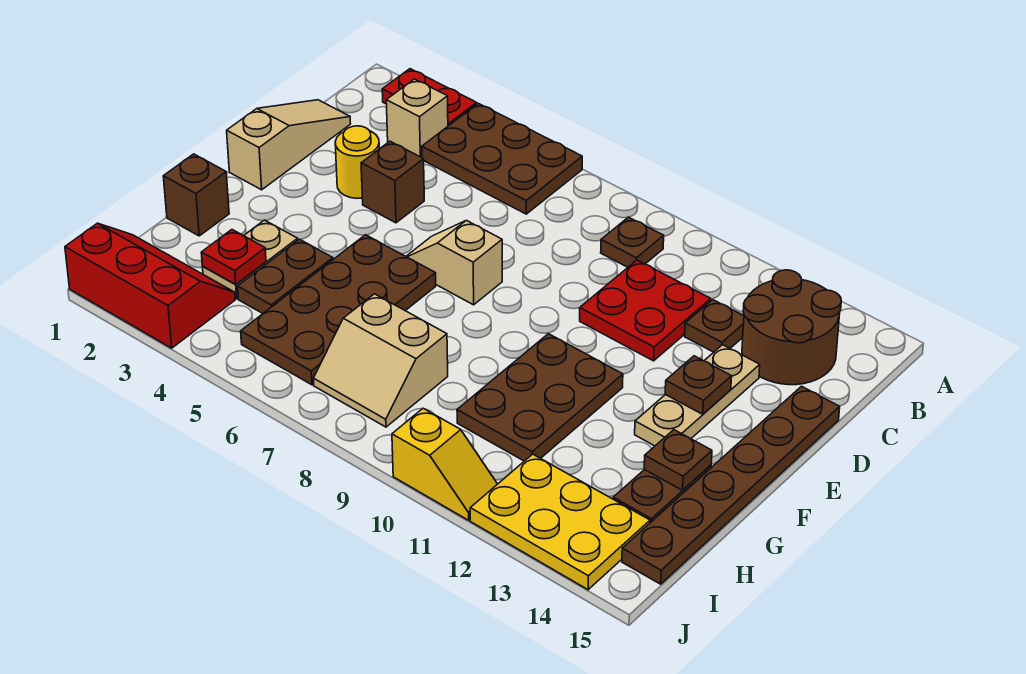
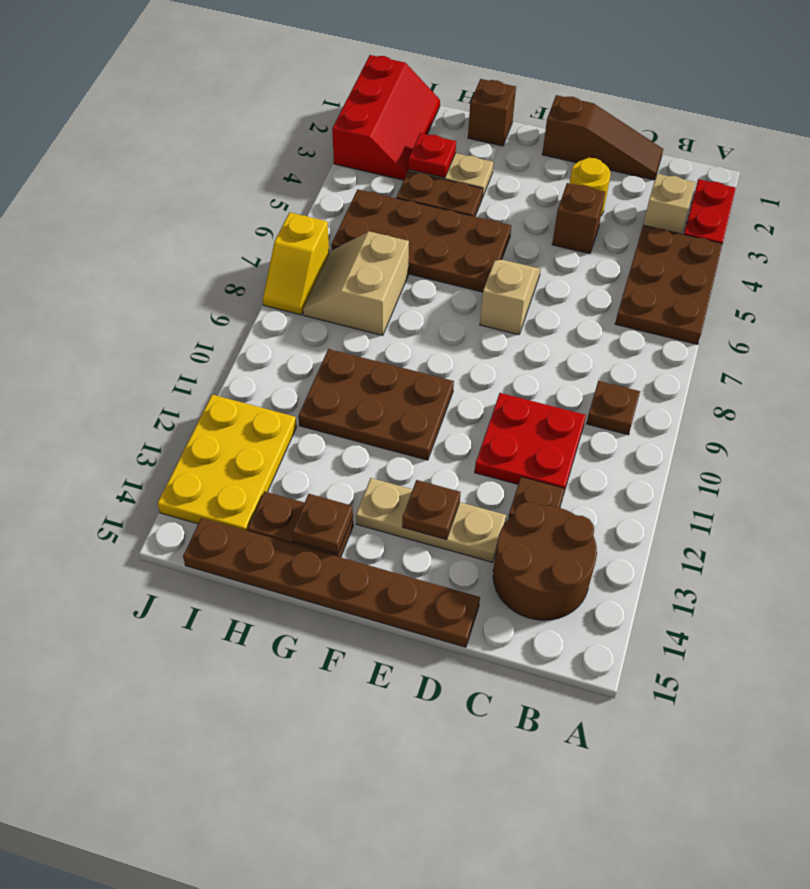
tan 1x3 slope [227,100,351,190] -> brown 1x3 slope [542,95,663,180]
yellow 1x2 slope [392,408,497,520] -> yellow 1x2 slope moved to [263,212,329,315]

